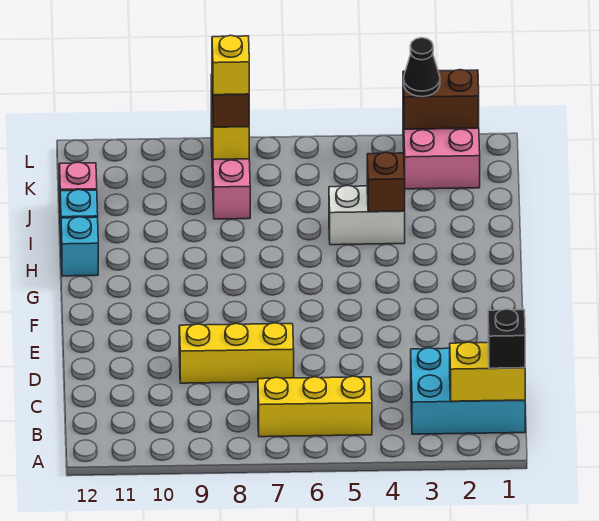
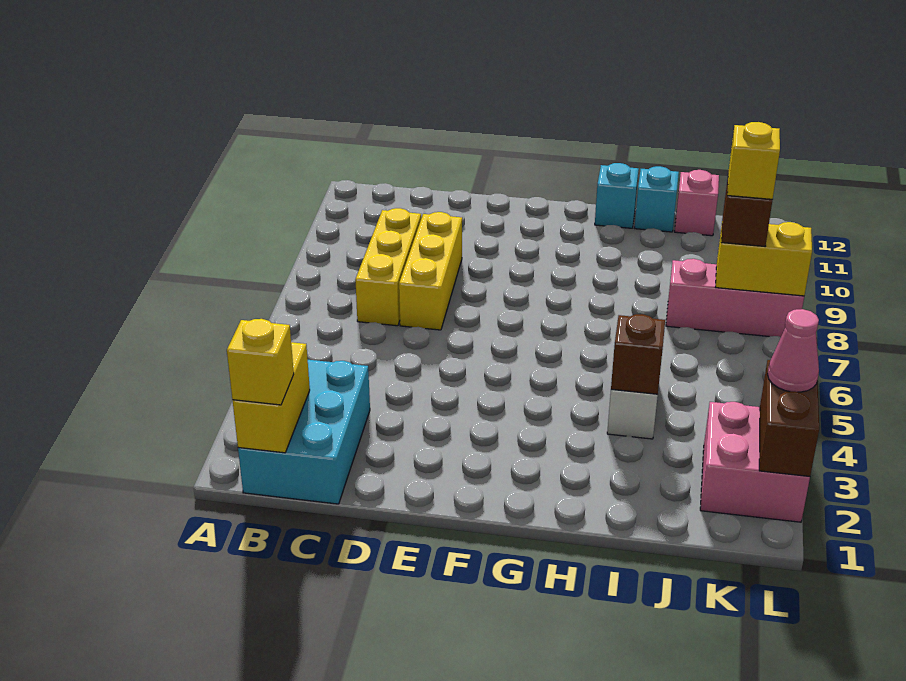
black 1x1 brick [488,309,525,368] -> yellow 1x1 brick [227,319,294,405]
yellow 1x3 brick [258,376,372,437] -> yellow 1x3 brick moved to [355,208,421,326]
black 1x1 cone [404,38,440,97] -> pink 1x1 cone [767,309,819,392]

